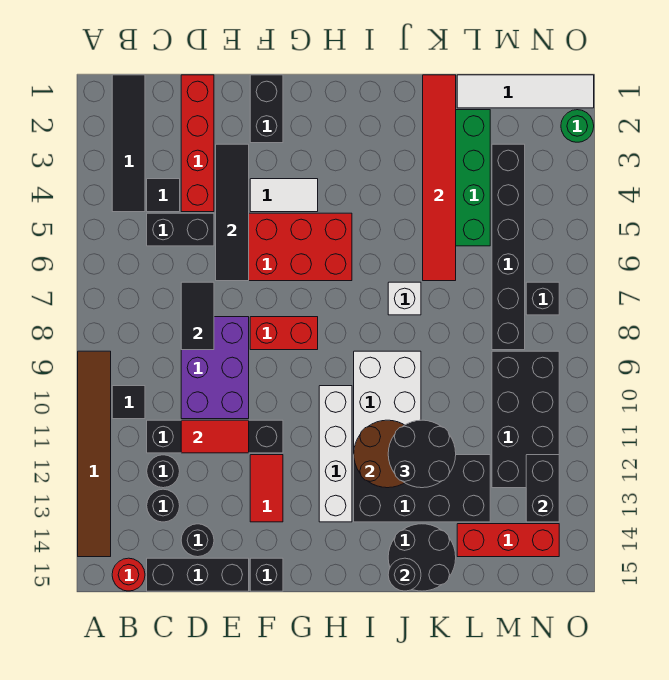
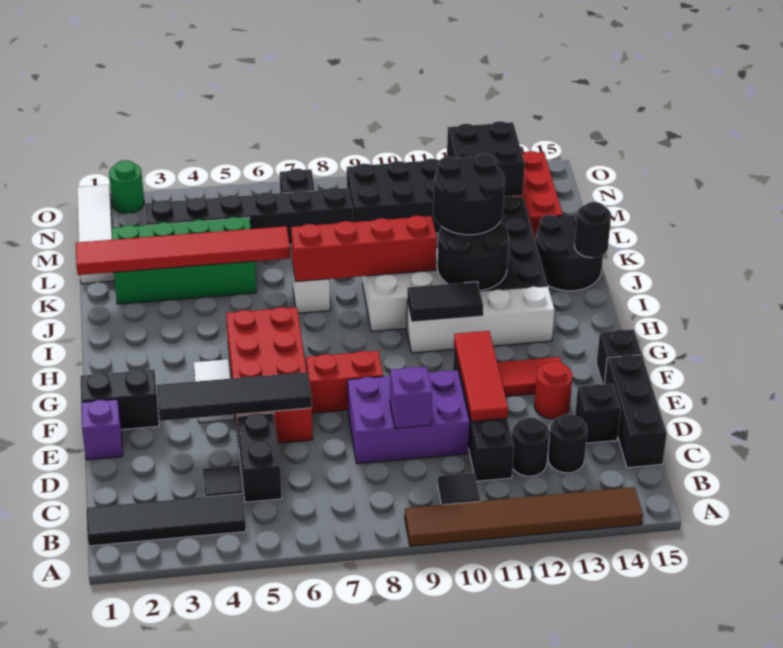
red 1x1 round brick [112,558,145,591] -> red 1x1 round brick moved to [534,361,572,419]
red 1x4 brick [181,75,214,212] -> red 1x4 brick moved to [291,216,437,282]
black 1x2 tile [181,282,214,350] -> black 1x2 tile moved to [407,282,483,321]
none -> purple 1x1 brick [390,367,432,428]
red 1x2 tile [181,420,249,453] -> red 1x3 tile [454,331,508,422]
black 1x1 round brick [181,524,214,557] -> black 1x1 brick [575,384,621,443]
none -> purple 1x1 brick [81,399,123,460]
red 1x2 brick [250,317,318,350] -> red 1x2 brick turned to [306,351,383,413]
brown 2x2 round brick [354,420,404,488] -> black 2x2 round brick [437,222,509,291]
black 1x2 brick [526,455,559,522] -> black 2x2 brick [447,121,525,196]

